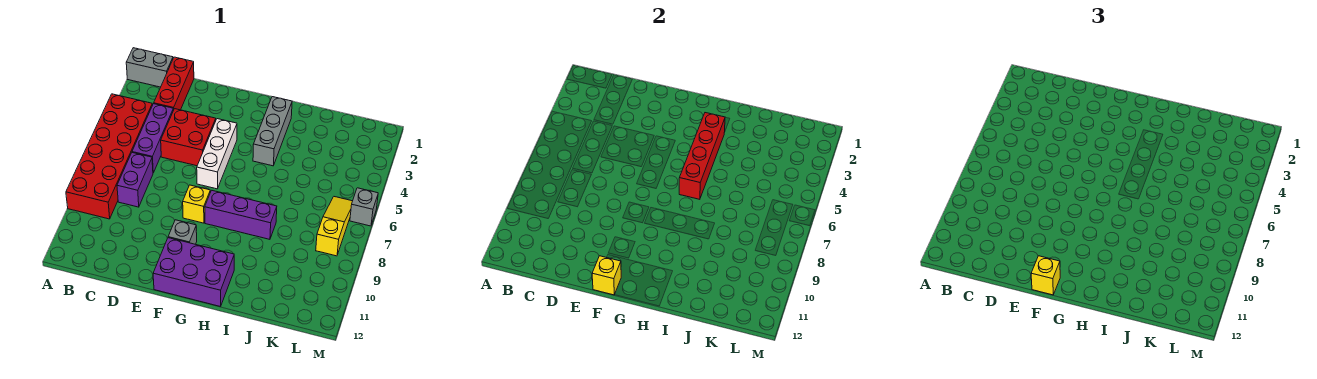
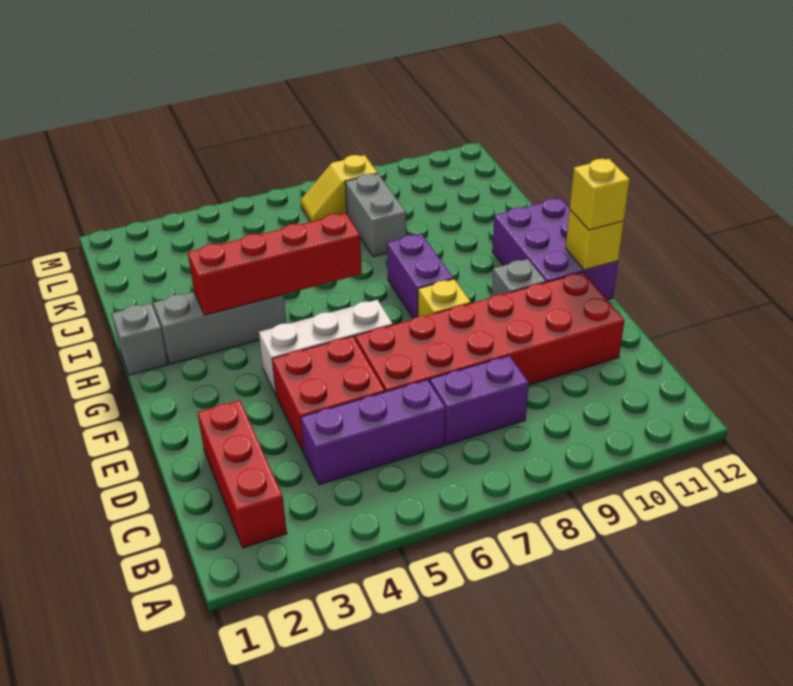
grey 1x2 brick [126,48,173,87] -> grey 1x2 brick moved to [345,174,406,257]
red 2x6 brick [66,94,152,219] -> red 2x6 brick moved to [355,272,625,392]
red 1x3 brick [154,57,194,110] -> red 1x3 brick turned to [197,400,287,548]
purple 1x3 brick [205,191,277,239] -> purple 1x2 brick [387,234,453,319]
yellow 1x3 slope [316,197,352,256] -> yellow 1x2 slope [301,155,377,222]
grey 1x1 brick [350,188,378,226] -> grey 1x1 brick moved to [112,303,168,375]

